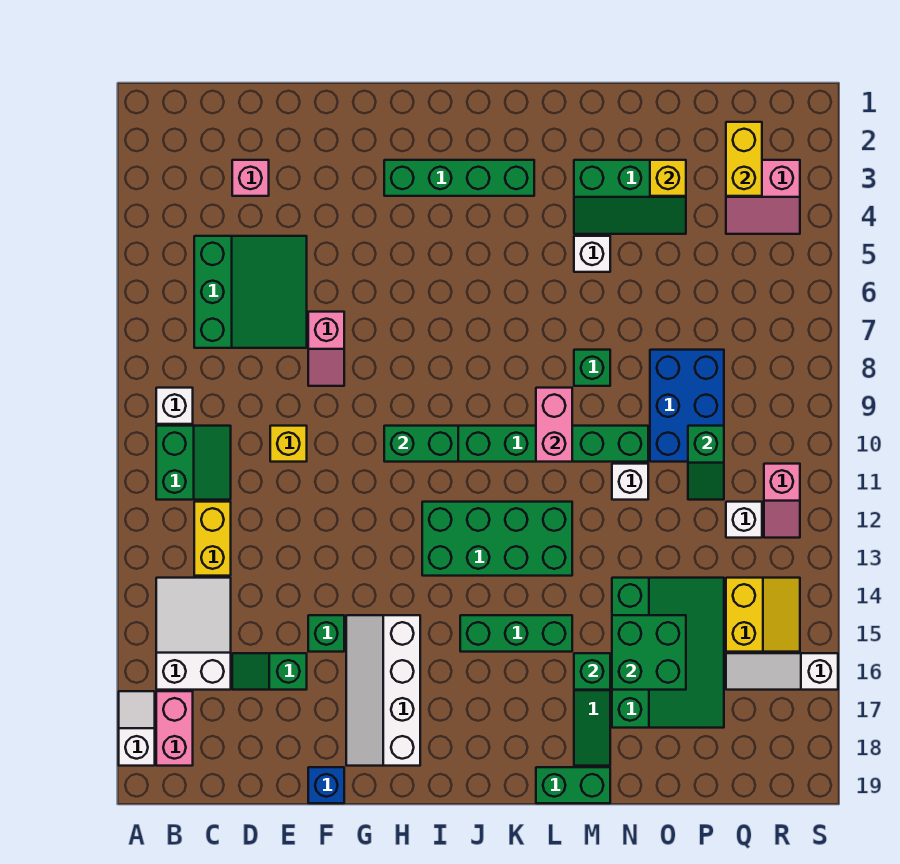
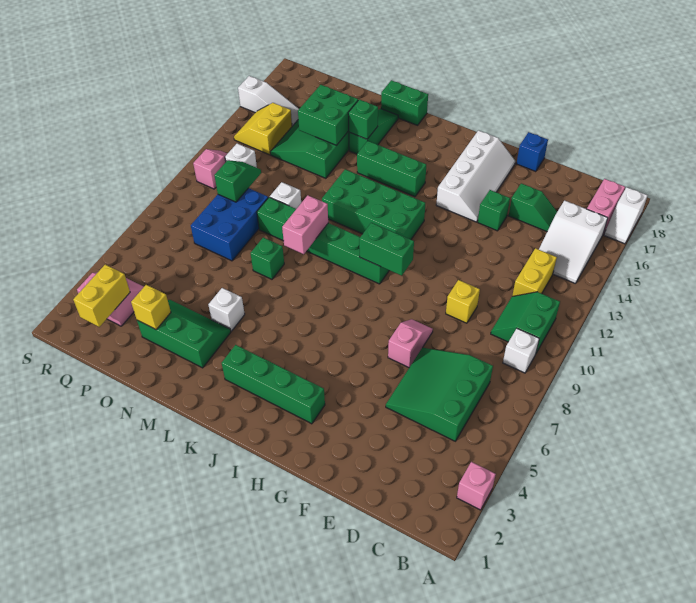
pink 1x1 brick [232,160,269,196] -> pink 1x1 brick moved to [457,462,496,510]

